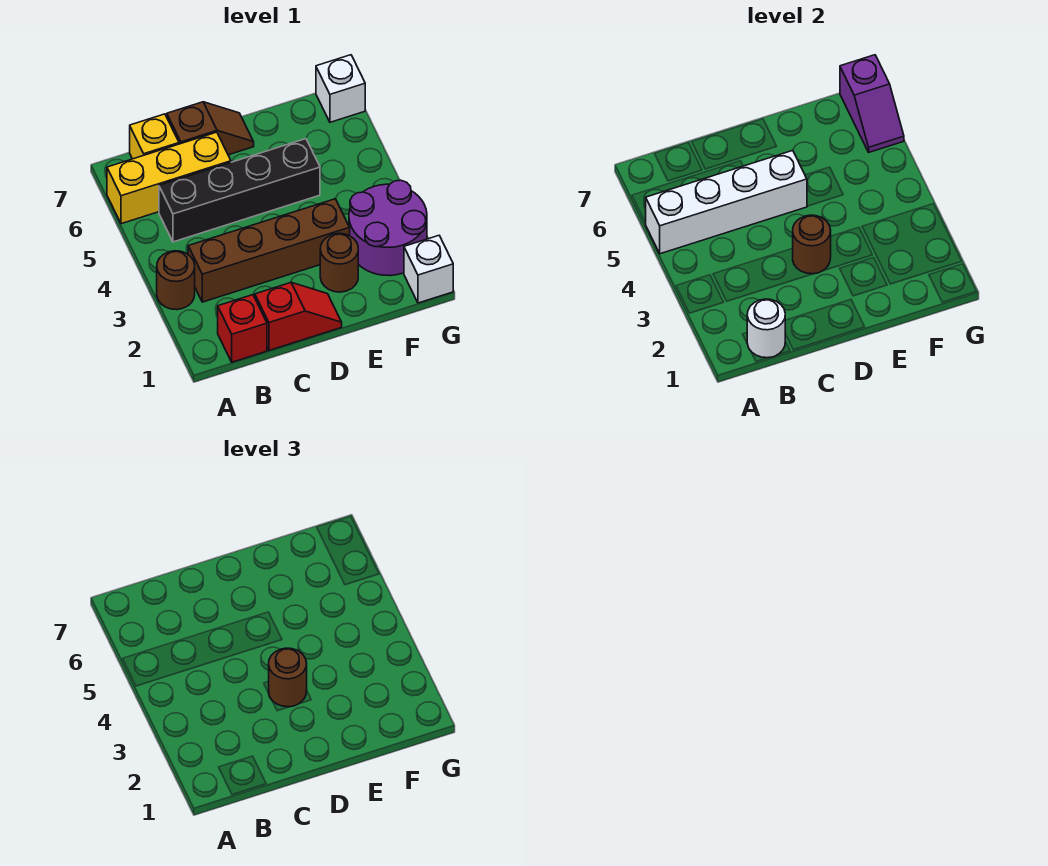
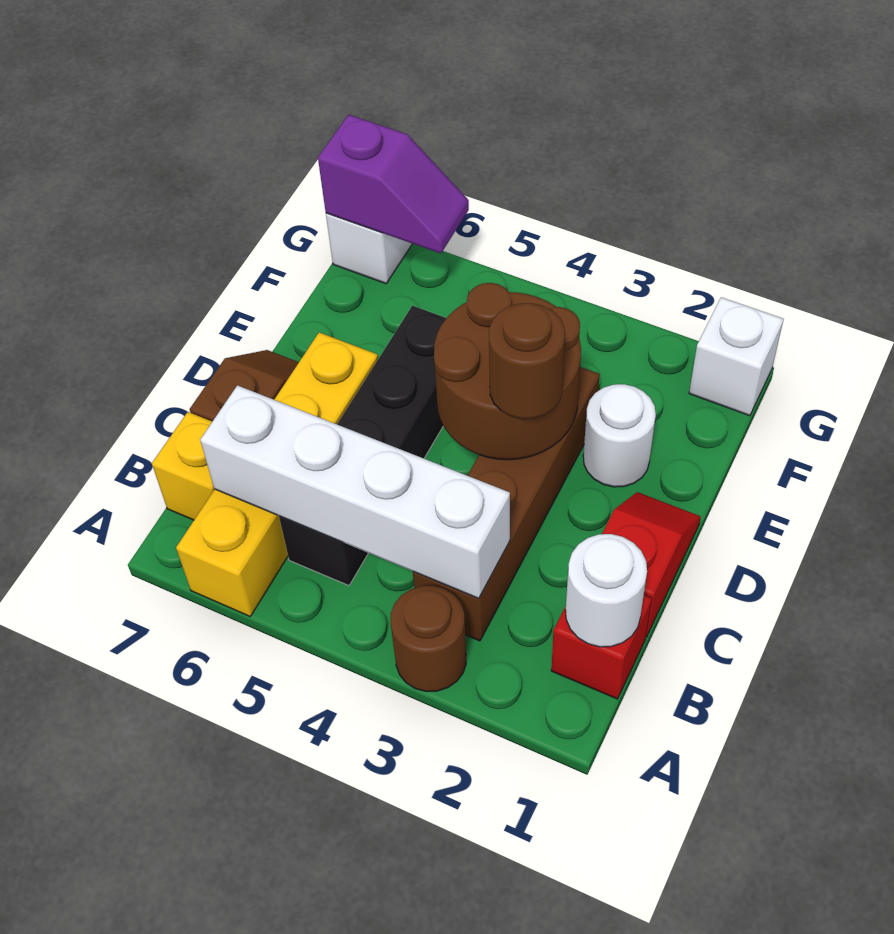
white 1x4 brick [646,151,807,254] -> white 1x4 brick turned to [200,385,510,598]
yellow 1x3 brick [107,132,231,224] -> yellow 1x4 brick [176,332,378,616]
brown 1x1 round brick [793,215,831,274] -> brown 2x2 round brick [434,283,581,460]
brown 1x1 round brick [320,233,358,292] -> white 1x1 round brick [583,384,656,487]
purple 2x2 round brick [349,180,427,276] -> none

